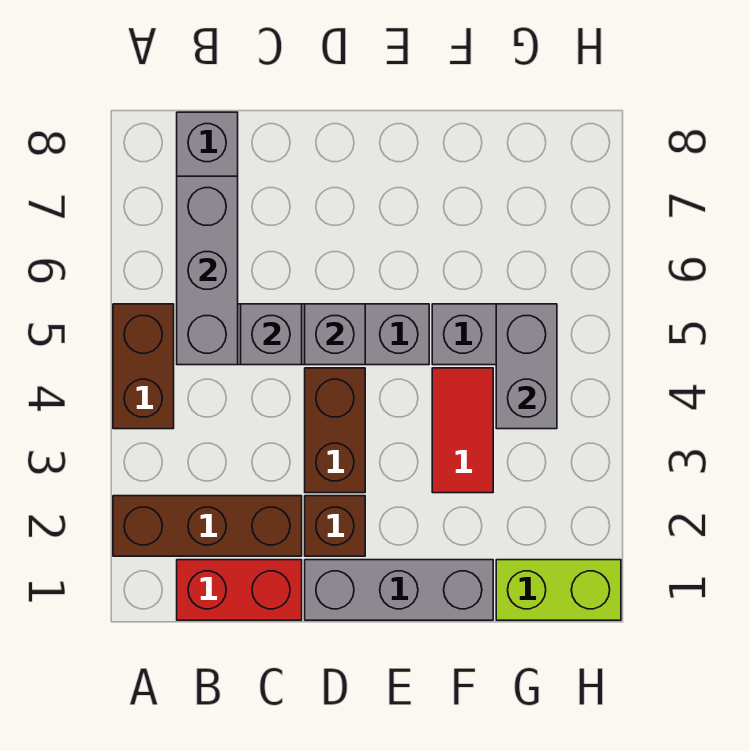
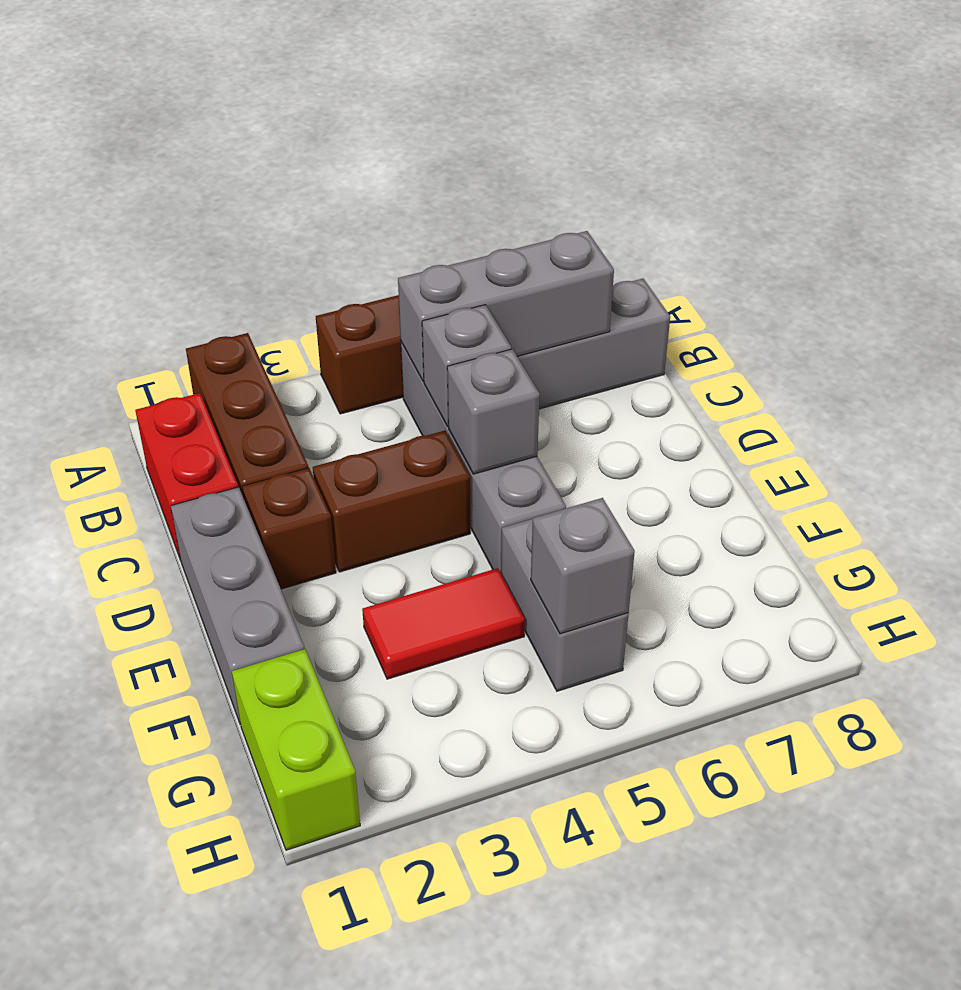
grey 1x2 brick [496,304,557,429] -> grey 1x1 brick [531,498,635,634]

